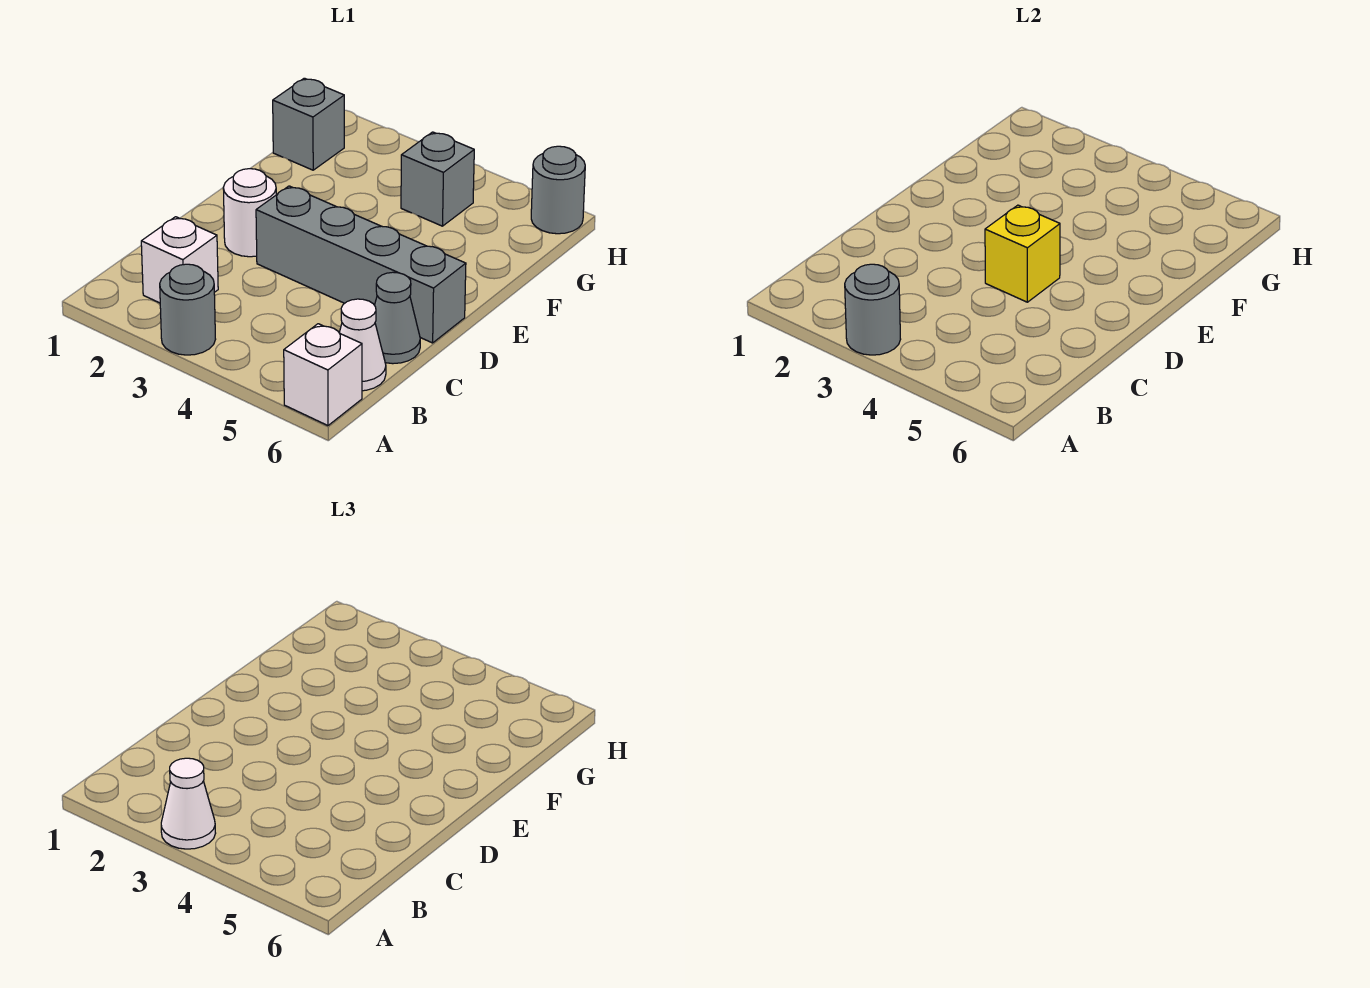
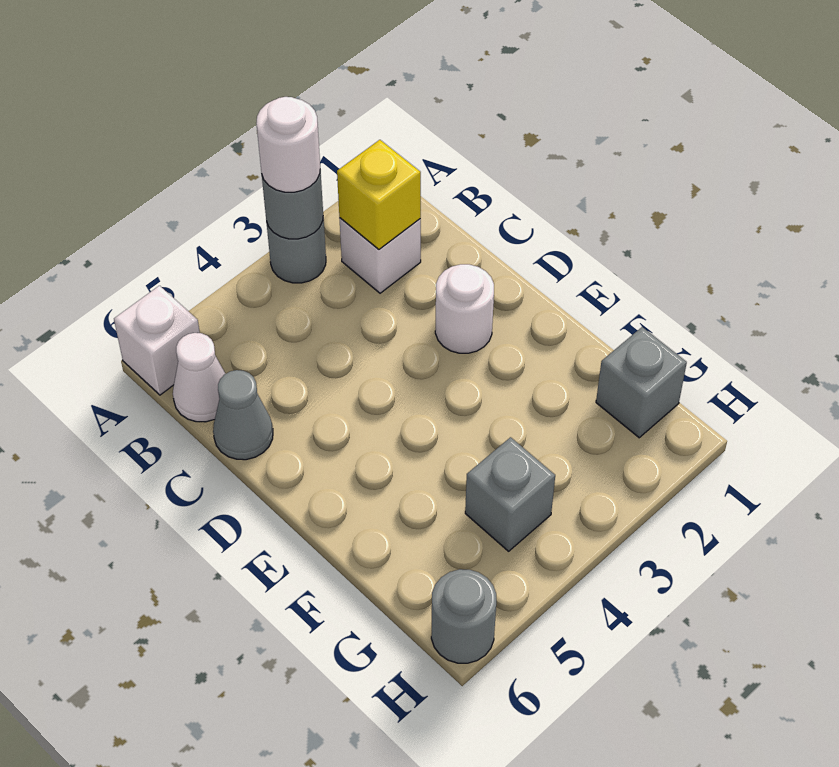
white 1x1 cone [161,758,216,849] -> white 1x1 round brick [256,97,320,192]
grey 1x4 brick [256,186,466,343] -> none
yellow 1x1 brick [985,205,1060,302] -> yellow 1x1 brick moved to [337,140,421,249]

